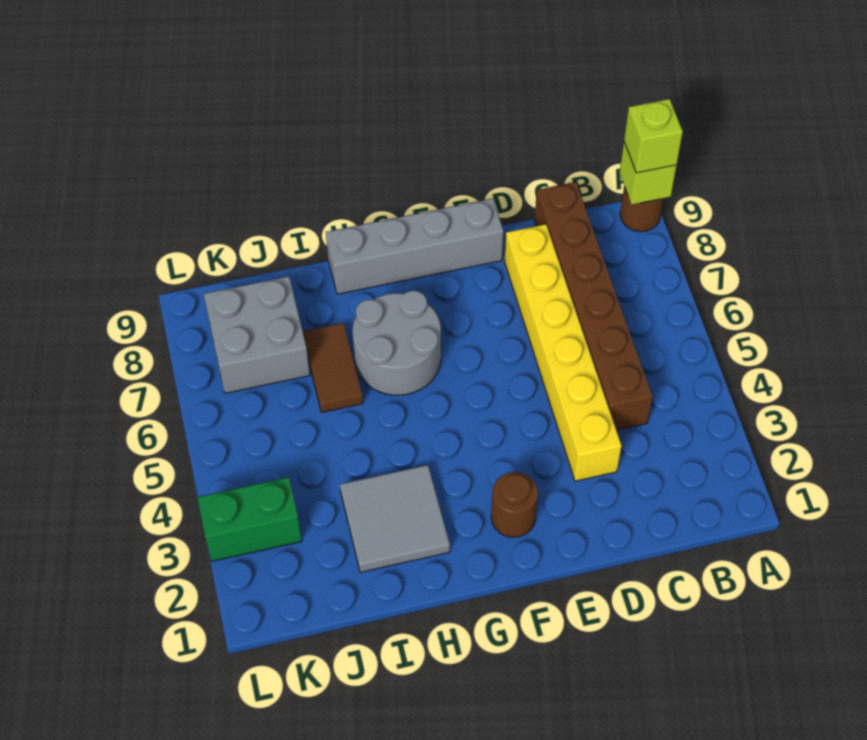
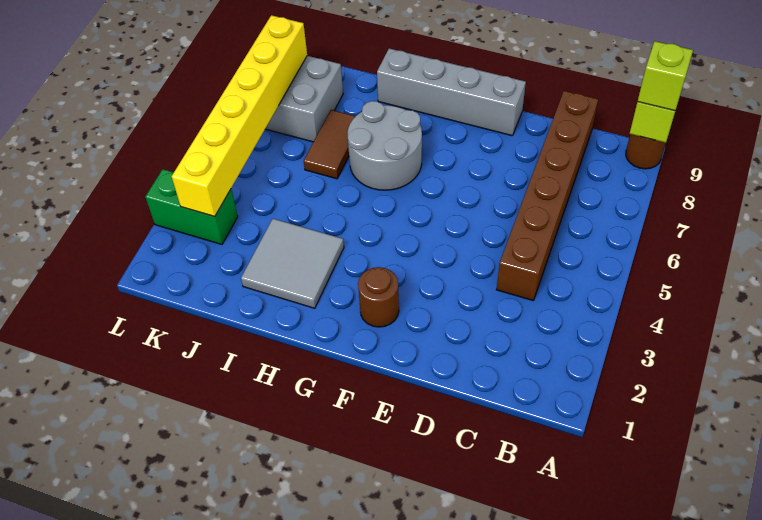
yellow 1x6 brick [505,224,622,481] -> yellow 1x6 brick moved to [172,15,307,217]

